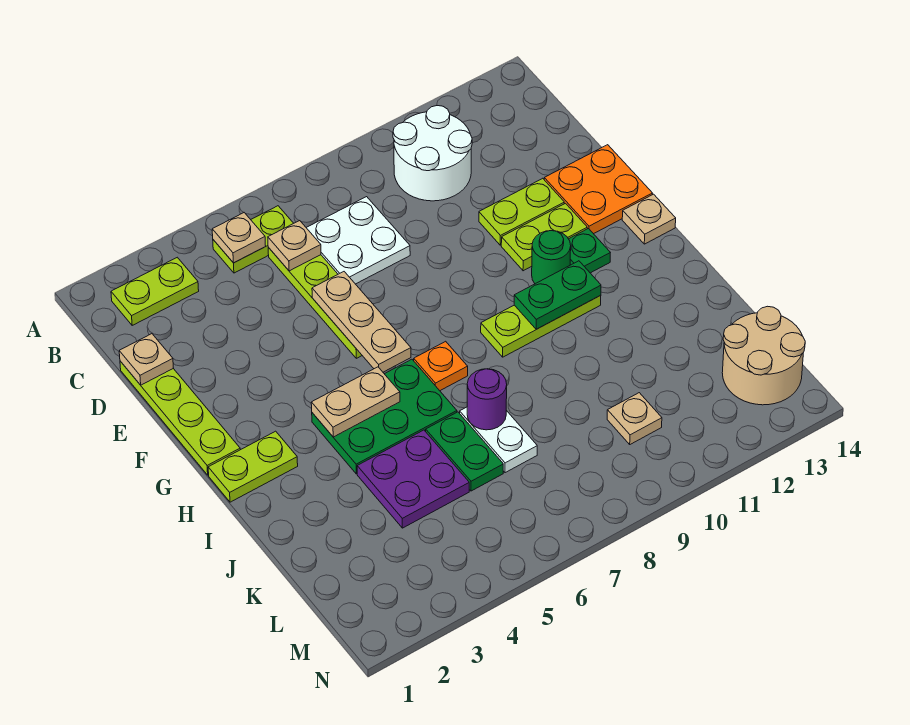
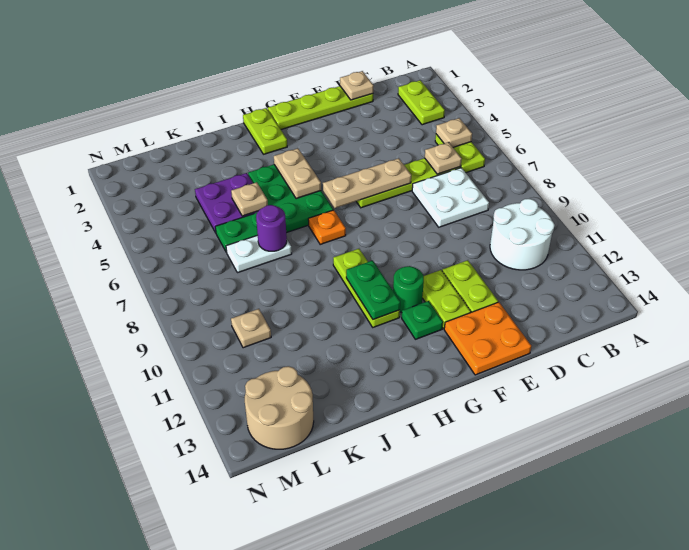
tan 1x1 plate [622,194,676,244] -> tan 1x1 plate moved to [231,182,268,216]

